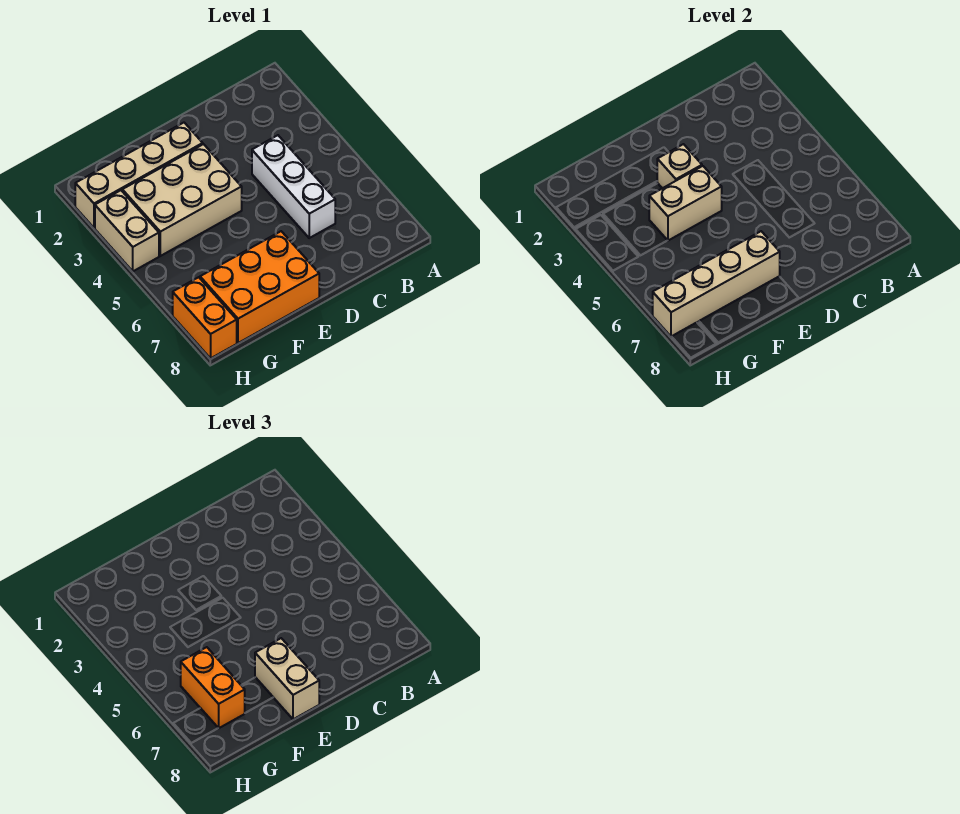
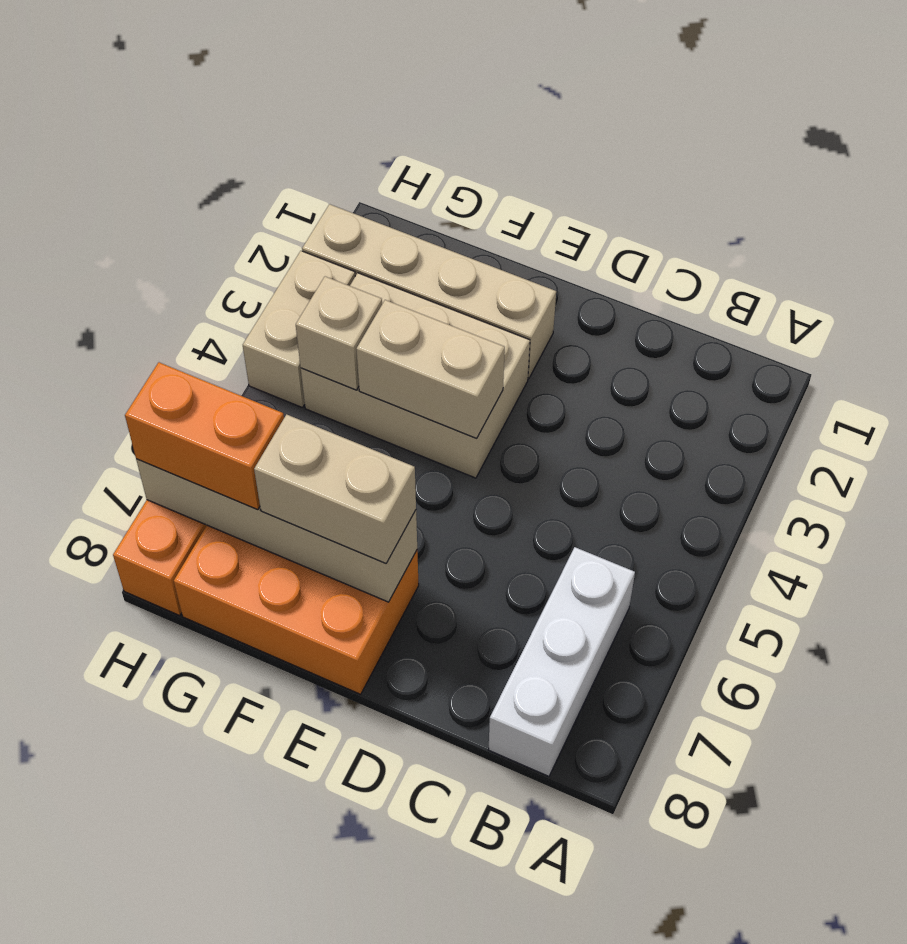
white 1x3 brick [252,135,335,238] -> white 1x3 brick moved to [489,547,635,776]
tan 1x1 brick [657,144,702,188] -> tan 1x1 brick moved to [296,276,382,390]
tan 1x2 brick [255,638,319,719] -> tan 1x2 brick turned to [254,414,416,564]
orange 1x2 brick [181,647,245,728] -> orange 1x2 brick turned to [125,362,284,510]

